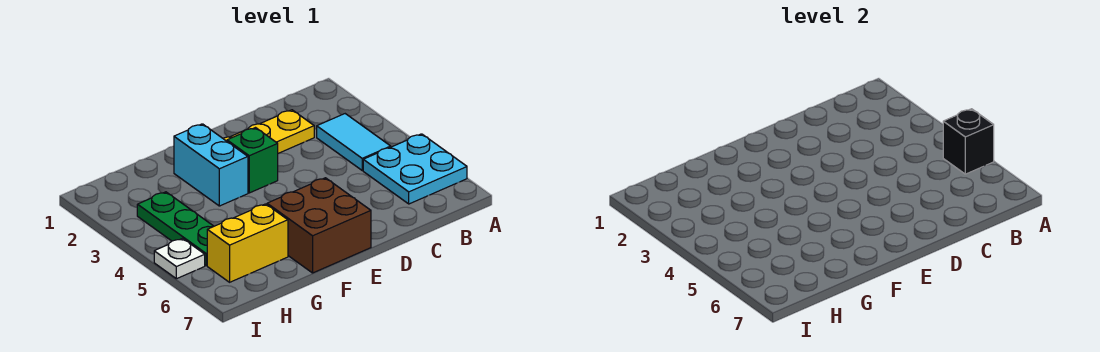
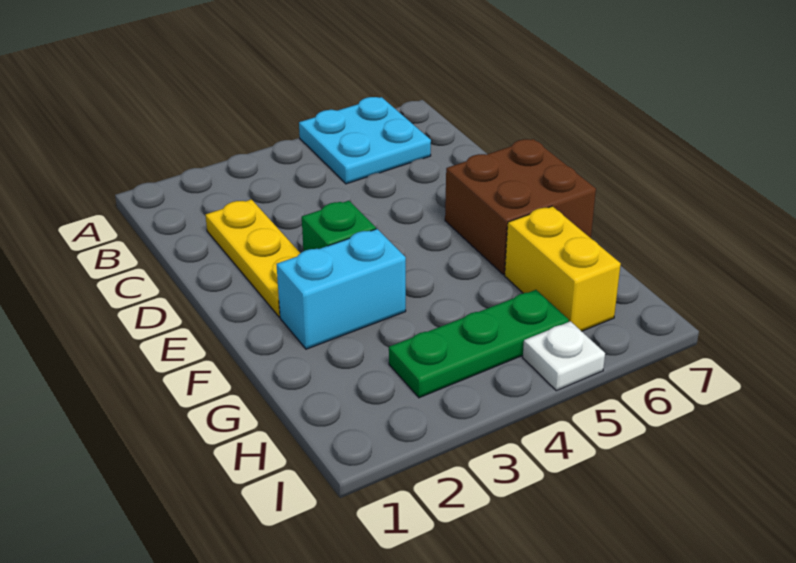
black 1x1 brick [943,109,994,174] -> none
cyan 1x2 tile [317,114,391,170] -> none

